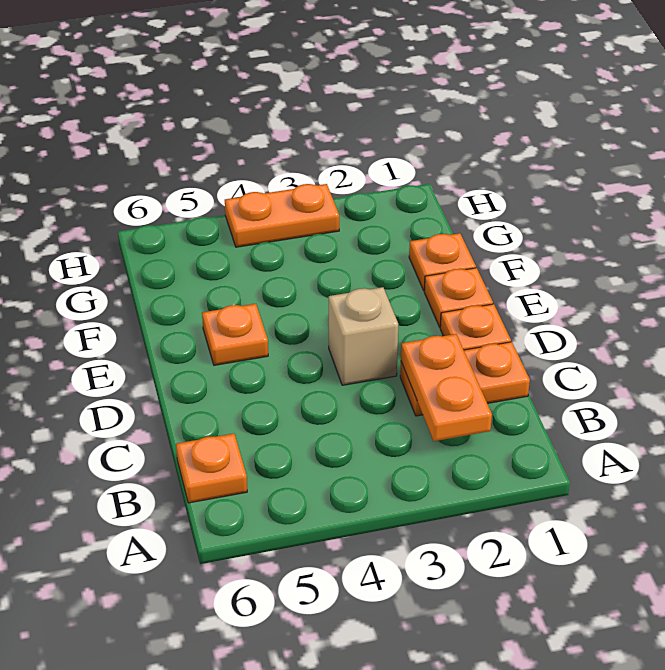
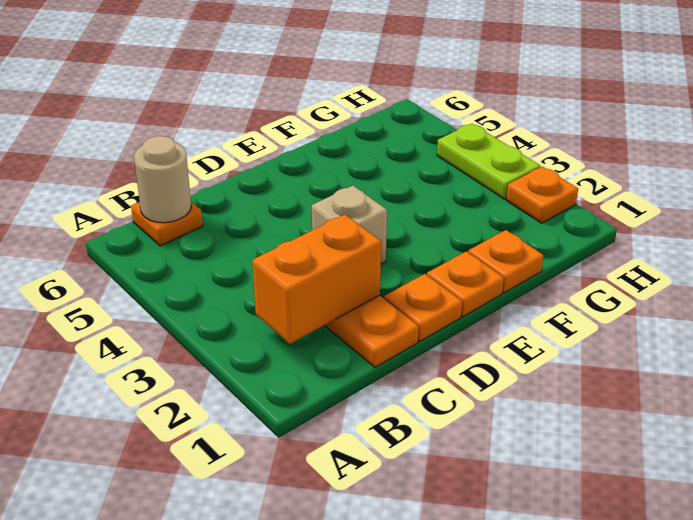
orange 1x2 plate [401,334,492,441] -> orange 1x2 brick [252,215,381,344]
none -> tan 1x1 round brick [134,136,191,223]
orange 1x1 plate [202,304,268,365] -> orange 1x1 plate moved to [506,167,578,223]
orange 1x2 plate [225,184,339,247] -> lime 1x2 plate [437,124,540,199]

